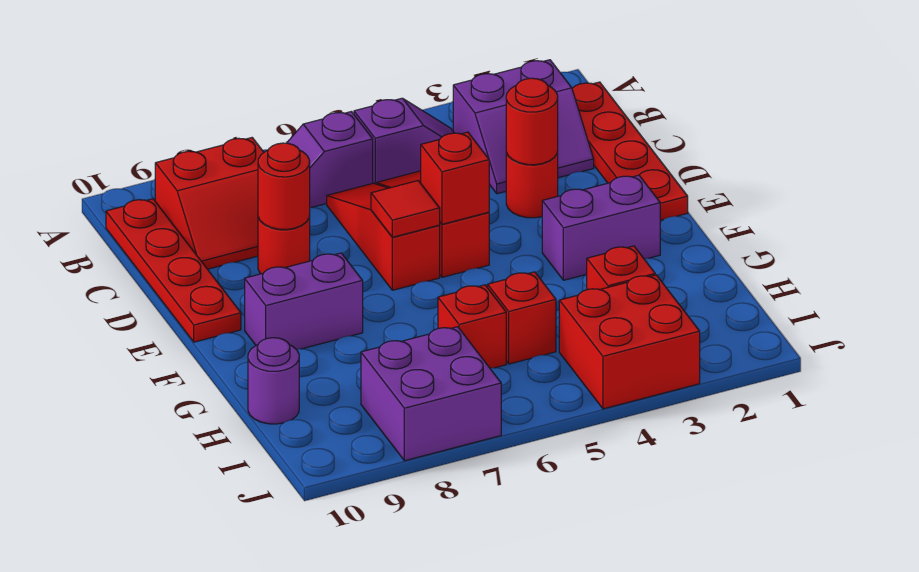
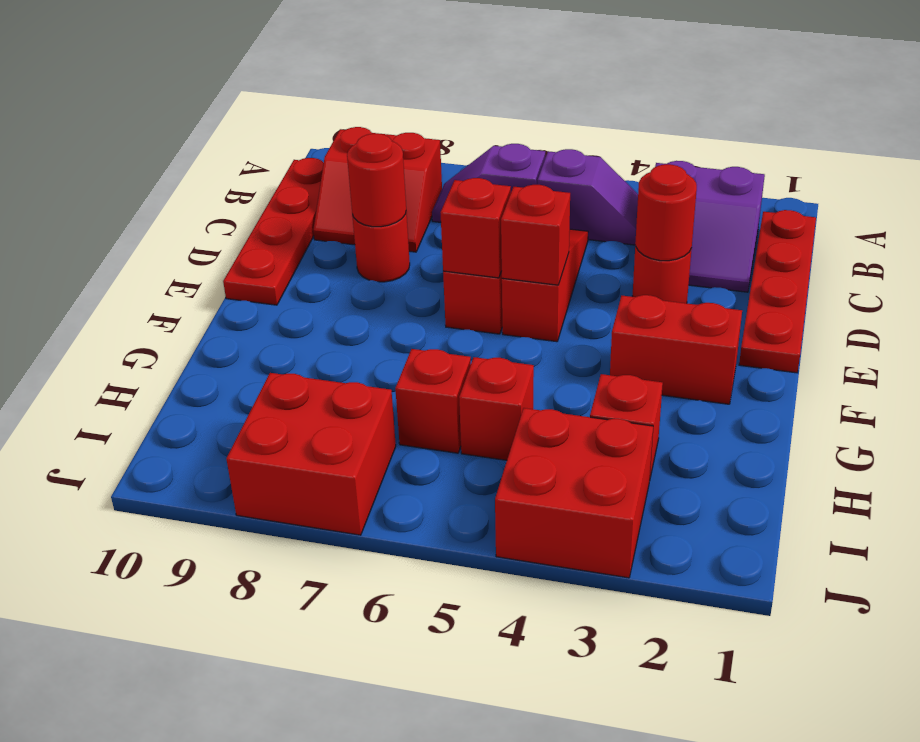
red 1x1 tile [371,181,440,237] -> red 1x1 brick [441,178,511,278]
purple 1x2 brick [542,175,660,280] -> red 1x2 brick [610,295,742,404]
purple 1x2 brick [245,253,363,349] -> none
purple 1x1 round brick [248,338,299,424] -> none
purple 2x2 brick [361,327,501,461] -> red 2x2 brick [226,373,396,535]

